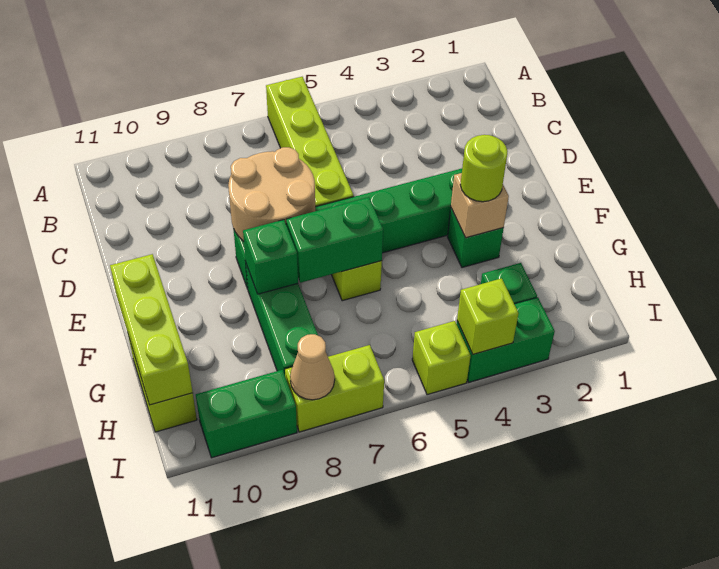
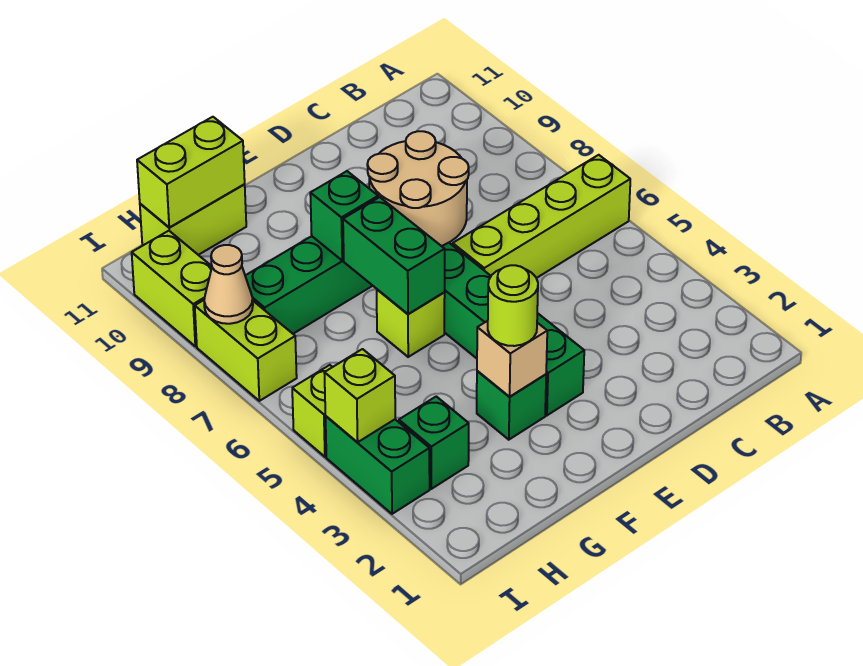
lime 1x3 brick [110,254,193,405] -> lime 1x2 brick [137,117,245,227]
green 1x2 brick [196,370,297,458] -> lime 1x2 brick [132,231,212,346]

